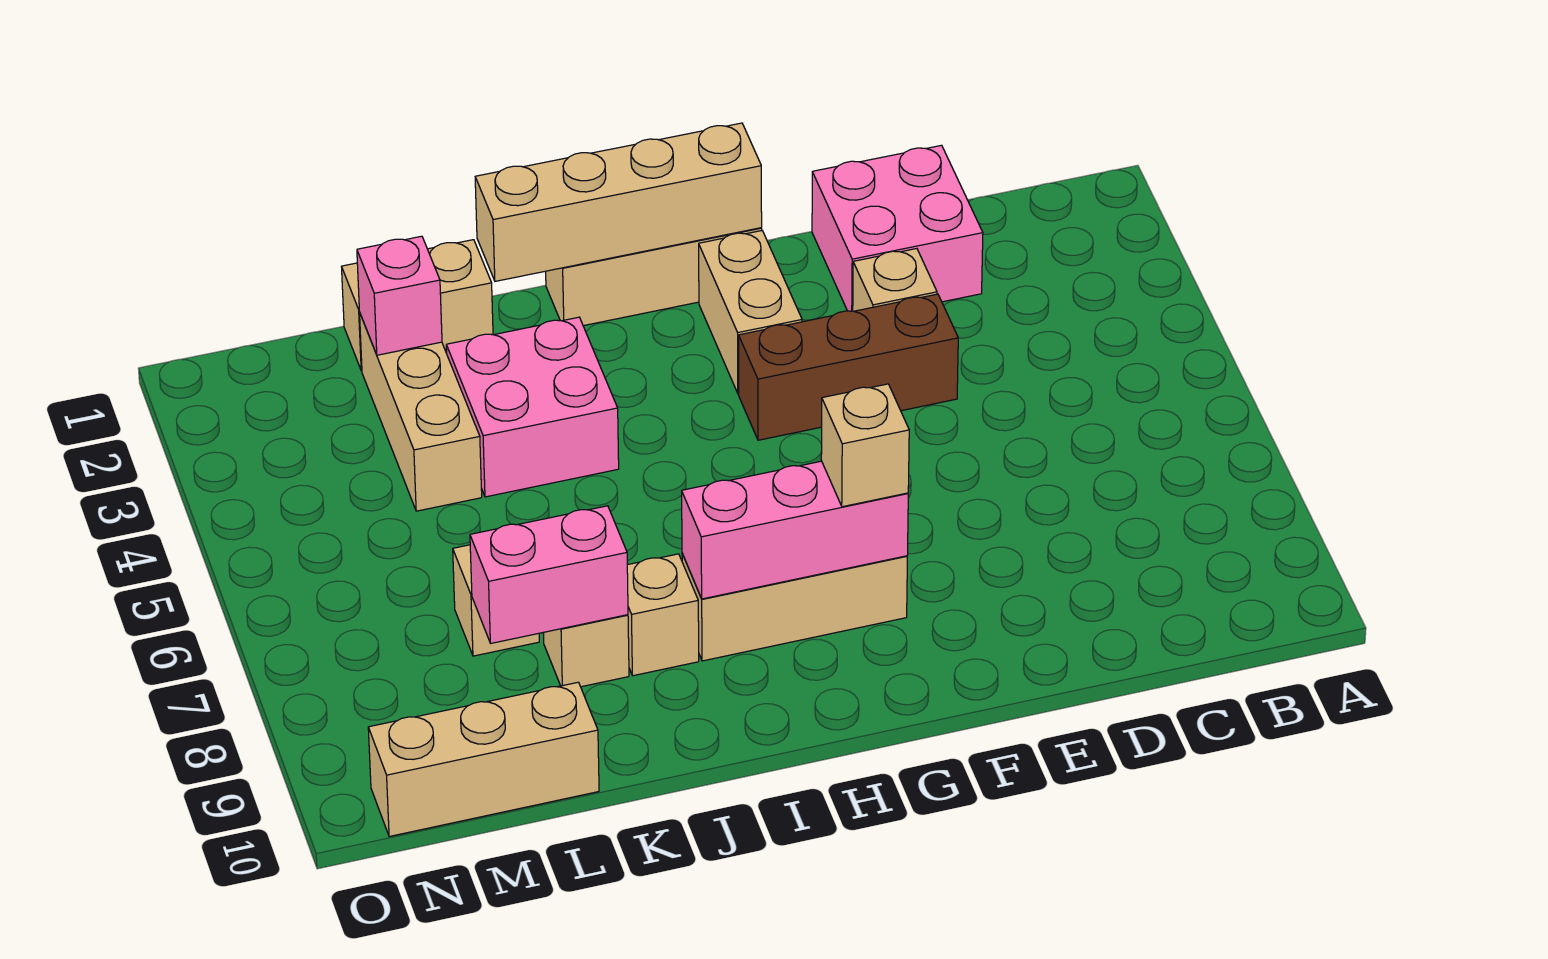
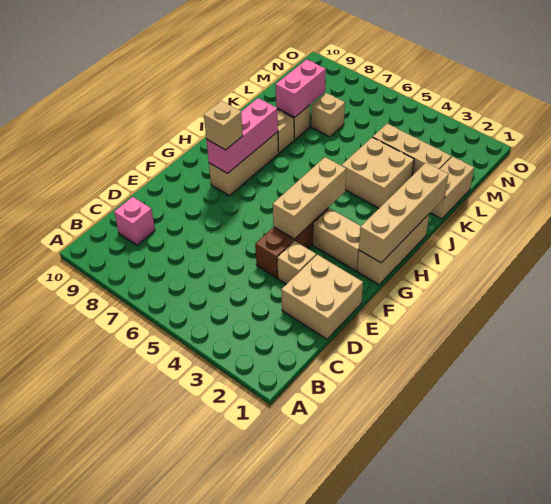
pink 2x2 brick [812,145,983,311] -> tan 2x2 brick [281,255,363,339]
pink 2x2 brick [446,317,619,497] -> tan 2x2 brick [342,137,414,208]
pink 1x1 brick [357,236,442,355] -> pink 1x1 brick moved to [114,197,155,245]
tan 1x3 brick [368,682,599,837] -> tan 1x3 brick moved to [273,157,346,239]

